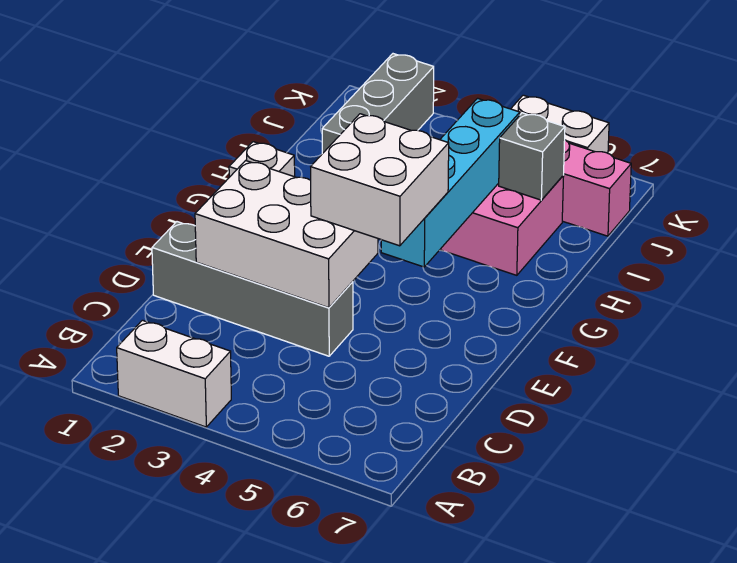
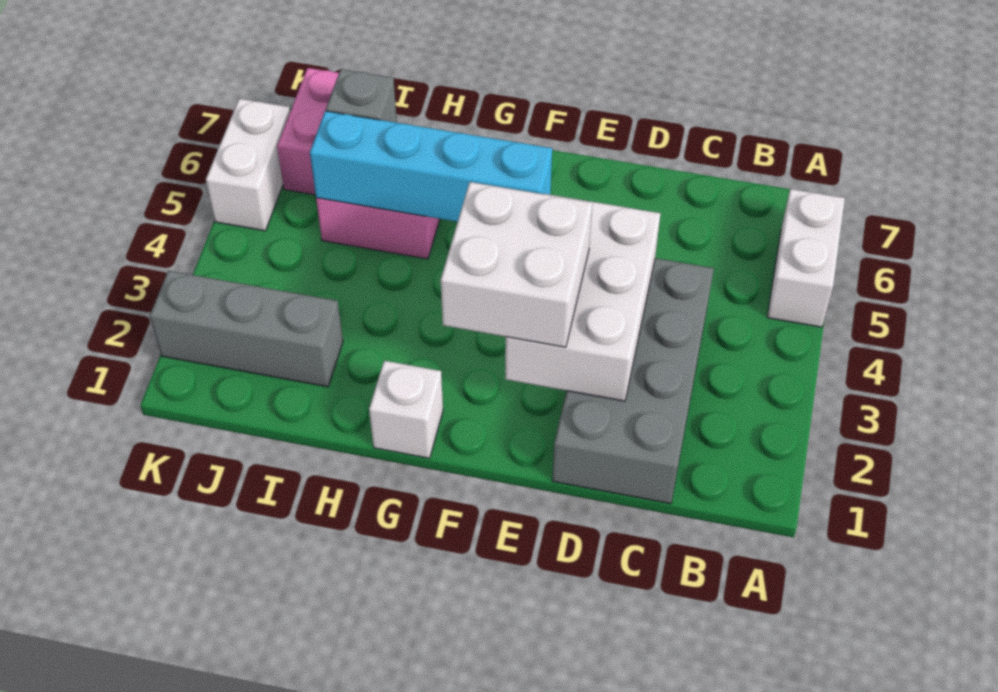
white 1x2 brick [117,320,231,427] -> white 1x2 brick moved to [767,189,845,327]
grey 1x4 brick [152,222,353,356] -> grey 2x4 brick [552,258,714,504]
white 2x2 brick [311,114,449,246] -> white 2x2 brick moved to [441,182,592,347]

